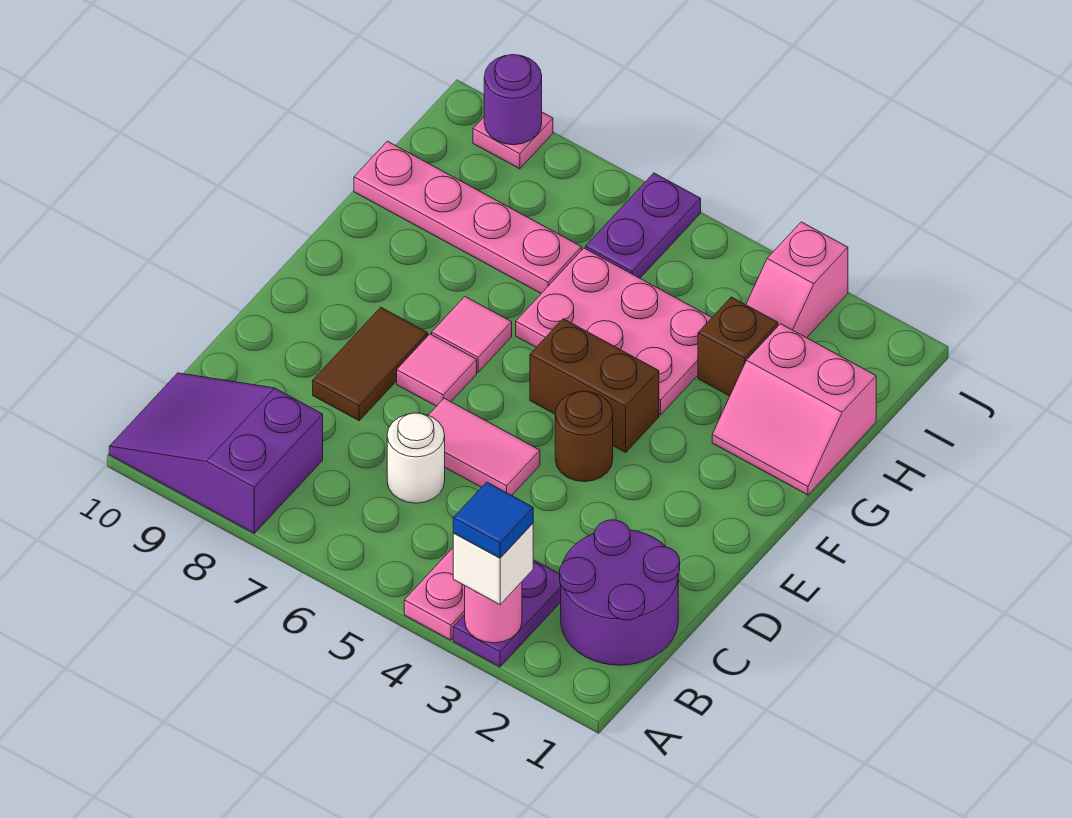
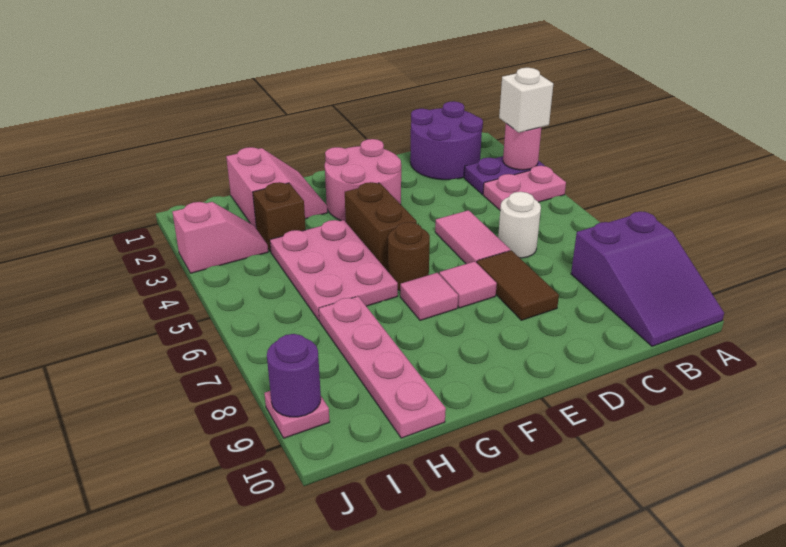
blue 1x1 tile [453,482,533,558] -> none
brown 1x2 tile [313,307,428,421] -> brown 1x2 tile turned to [477,250,559,320]
none -> pink 2x2 round brick [325,139,401,222]
brown 1x1 round brick [555,391,613,482] -> brown 1x1 round brick moved to [388,222,430,291]
purple 1x2 plate [586,173,701,278] -> none

